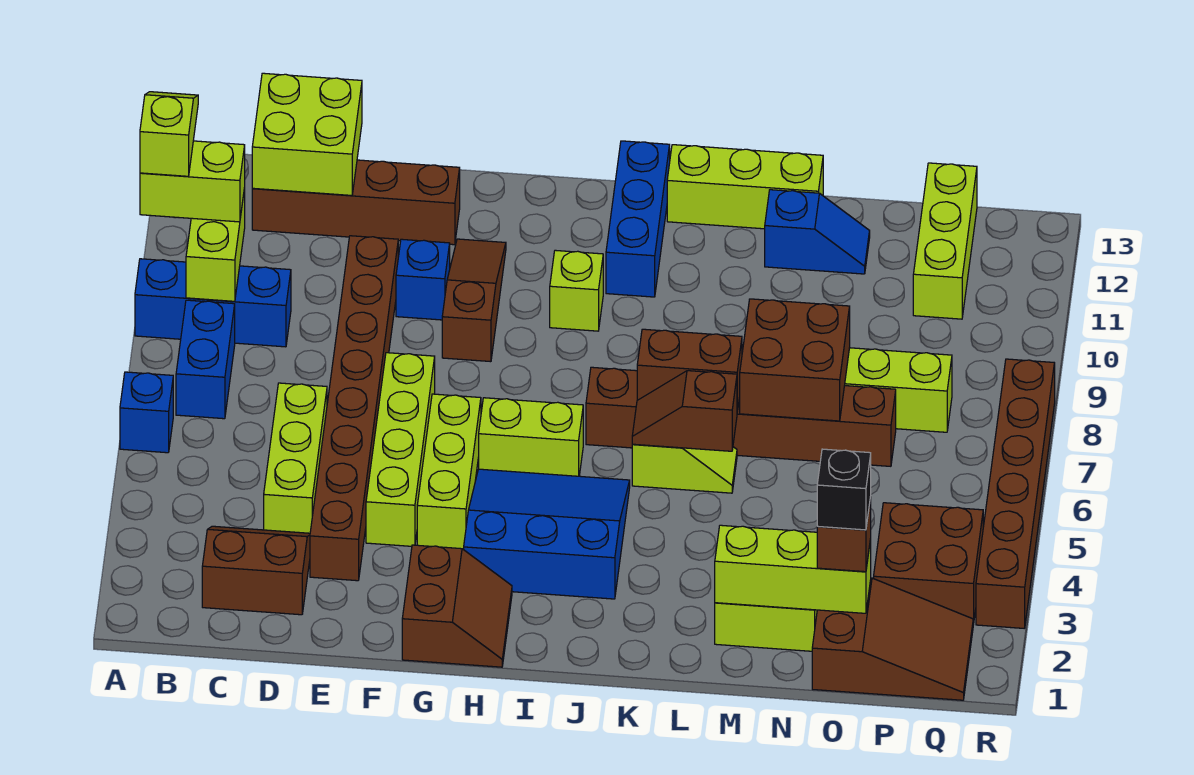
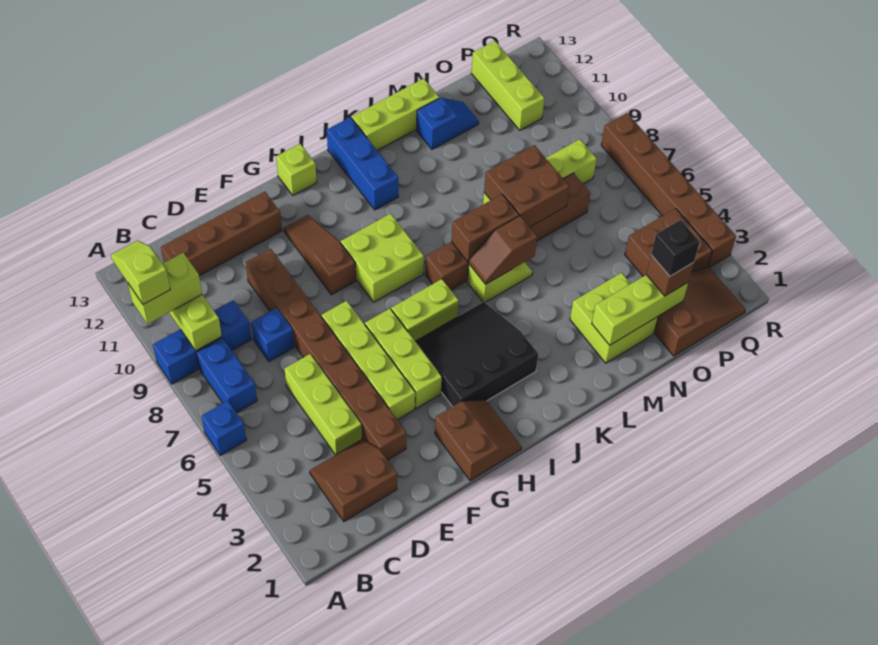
lime 2x2 brick [252,73,362,195] -> lime 2x2 brick moved to [341,214,424,302]
blue 1x1 brick [396,239,450,320] -> blue 1x1 brick moved to [251,308,294,362]
blue 3x3 slope [464,469,630,599] -> black 3x3 slope [415,302,538,407]
lime 1x1 brick [550,250,603,331] -> lime 1x1 brick moved to [276,144,317,195]

